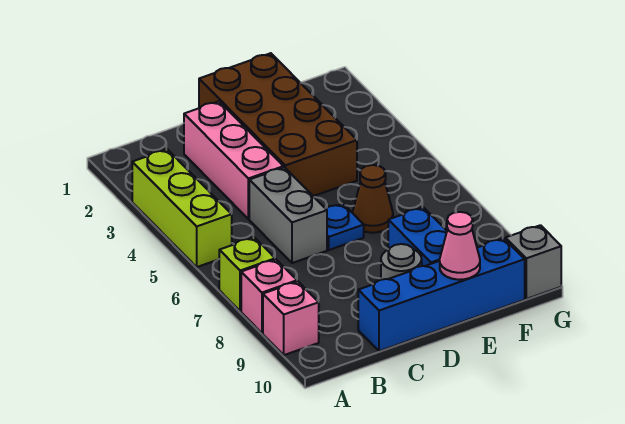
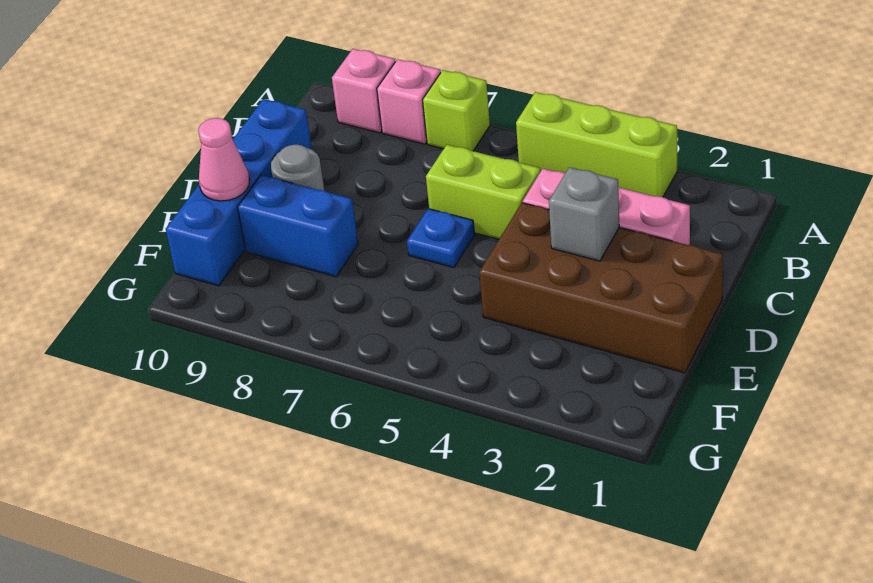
grey 1x2 brick [249,167,327,263] -> lime 1x2 brick [426,145,540,239]
brown 1x1 cone [352,165,393,233] -> none
grey 1x1 brick [506,225,561,299] -> grey 1x1 brick moved to [549,167,619,261]

